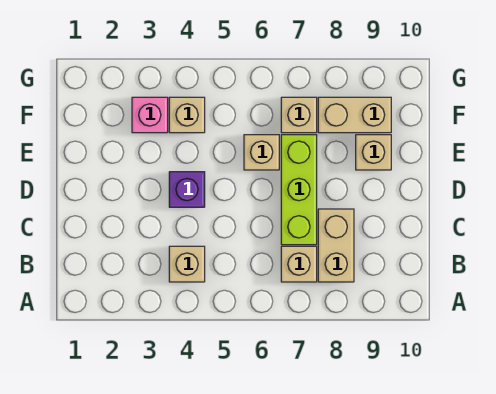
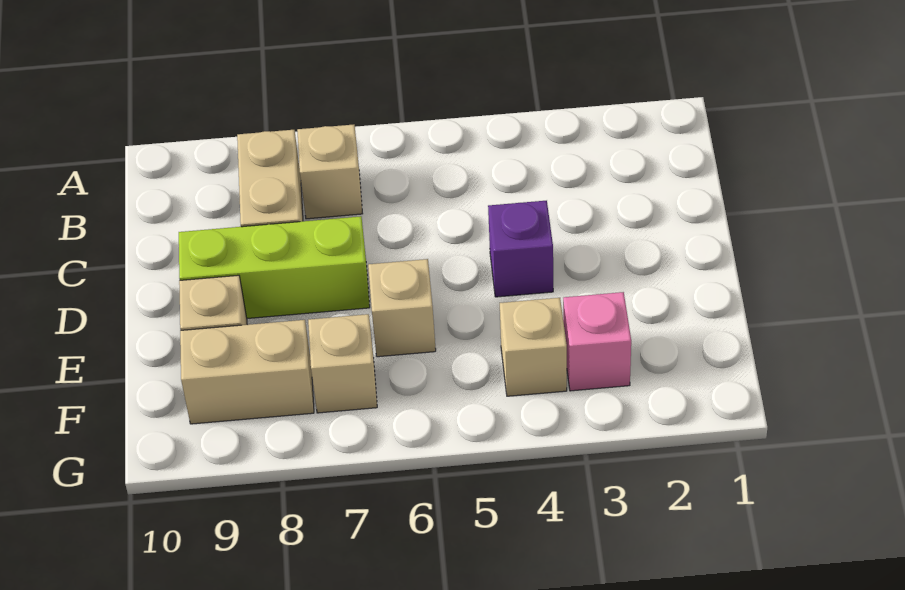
tan 1x1 brick [169,246,205,282] -> none
lime 1x3 brick [281,135,317,245] -> lime 1x3 brick turned to [179,216,370,318]

